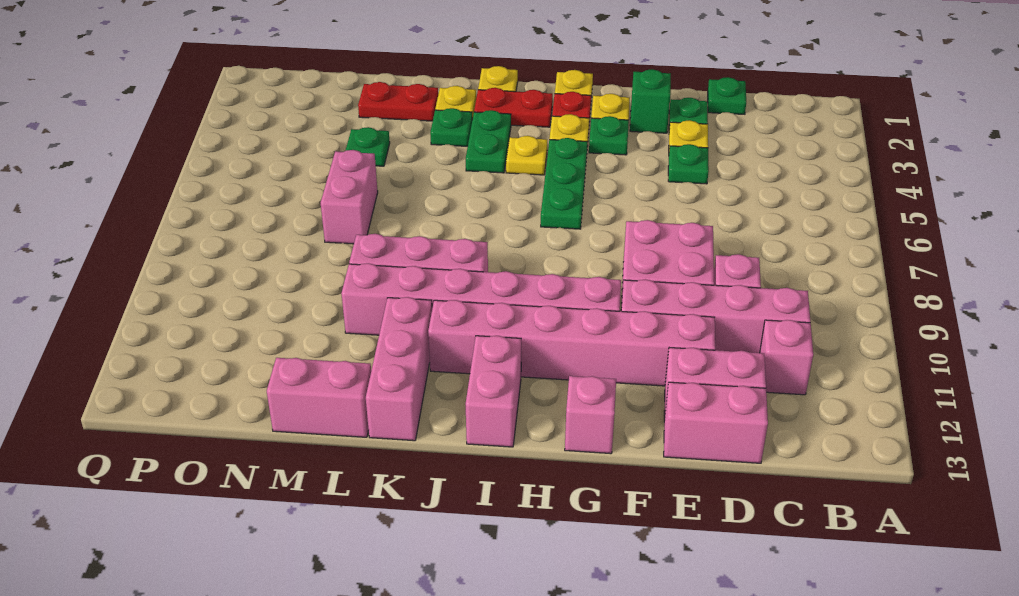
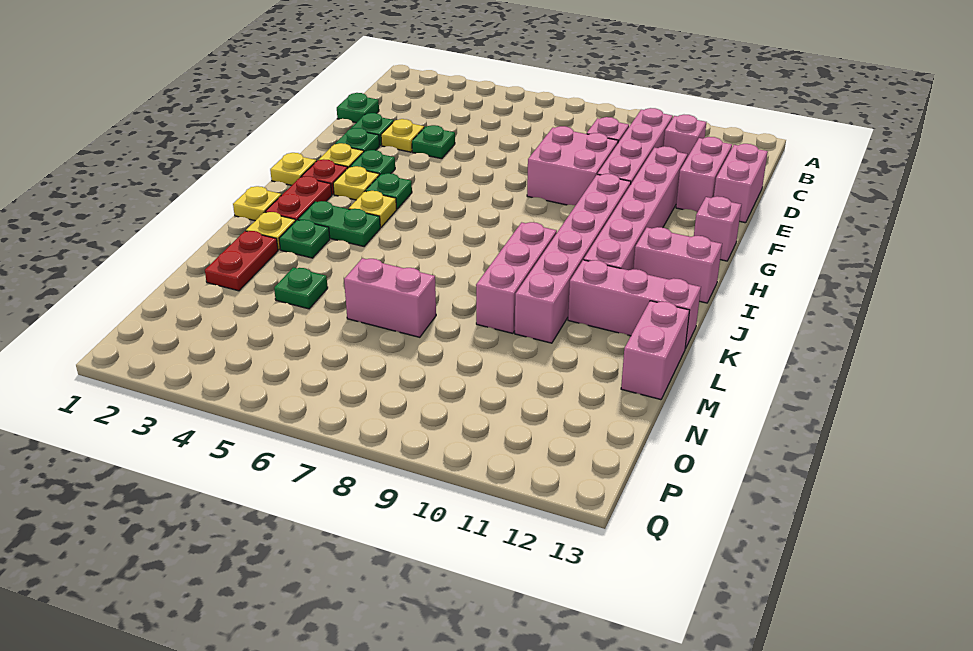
green 1x1 brick [630,69,671,133] -> green 1x1 plate [335,128,380,151]
green 1x3 plate [541,138,587,229] -> green 1x1 plate [366,173,412,209]

